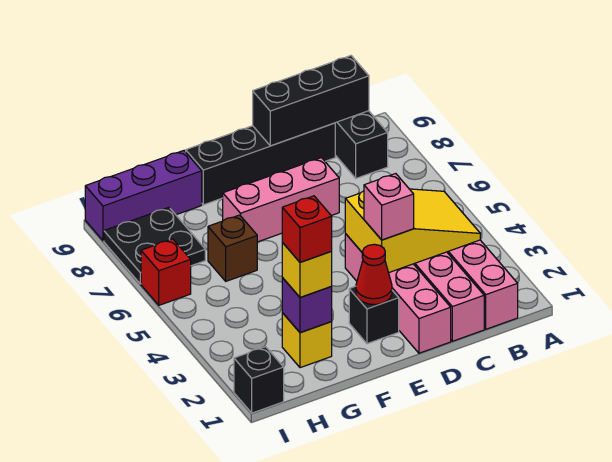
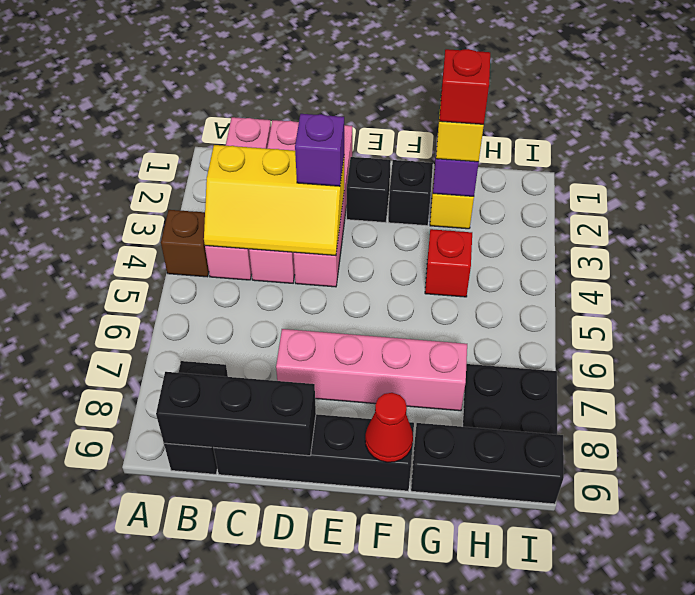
yellow 2x3 slope [345,189,480,273] -> yellow 2x3 slope turned to [204,145,344,256]
pink 1x1 brick [364,174,414,240] -> purple 1x1 brick [295,114,344,186]
pink 1x3 brick [223,158,339,242] -> pink 1x4 brick [276,329,467,411]
red 1x1 cone [356,244,392,304] -> red 1x1 cone moved to [365,393,413,462]
brown 1x1 brick [208,215,257,281] -> brown 1x1 brick moved to [161,210,209,277]
purple 1x3 brick [85,151,202,241] -> black 1x3 brick [411,423,564,504]
black 1x1 brick [234,347,284,413] -> black 1x1 brick moved to [388,160,433,226]
red 1x1 brick [141,239,191,305] -> red 1x1 brick moved to [425,229,472,297]

